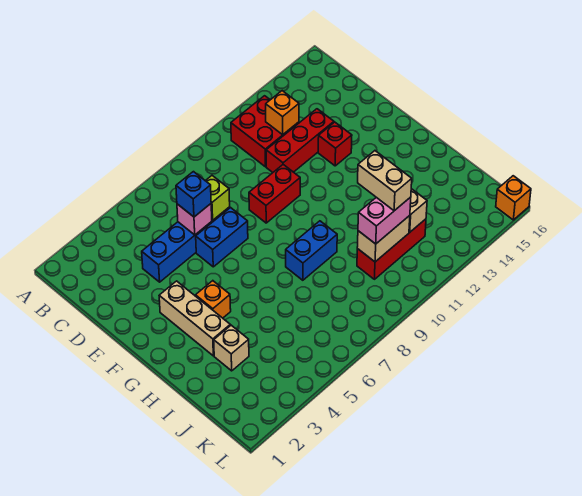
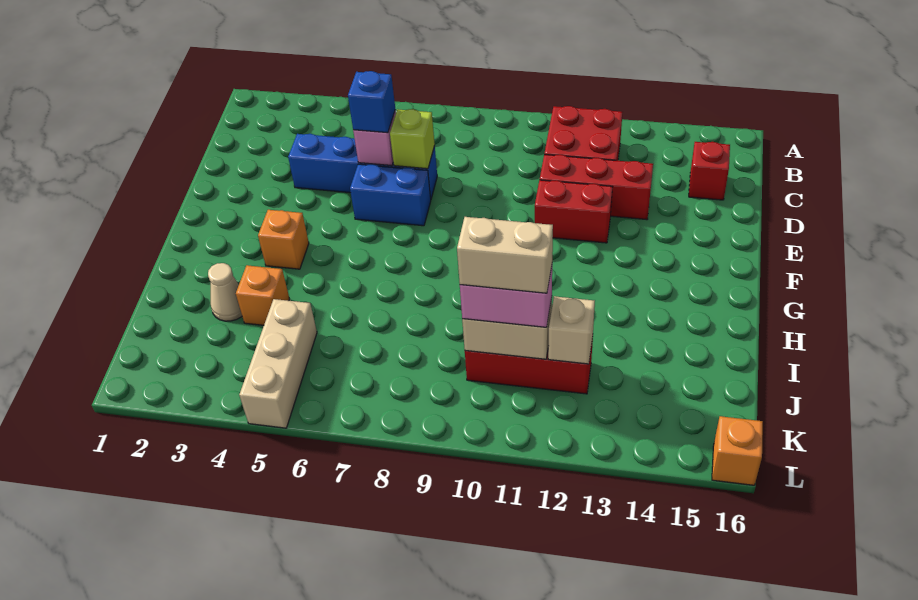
orange 1x1 brick [266,91,299,135] -> orange 1x1 brick moved to [236,265,289,325]
red 1x2 brick [249,165,300,223] -> red 1x2 brick moved to [535,180,612,243]
red 1x1 brick [318,122,352,166] -> red 1x1 brick moved to [689,142,730,200]
tan 1x3 brick [159,281,230,356] -> tan 1x3 brick moved to [239,299,317,428]
blue 1x2 brick [286,221,337,280] -> none
tan 1x1 brick [214,325,249,371] -> tan 1x1 cone [208,263,242,321]
tan 1x2 brick [358,151,412,211] -> tan 1x2 brick turned to [457,217,553,293]

